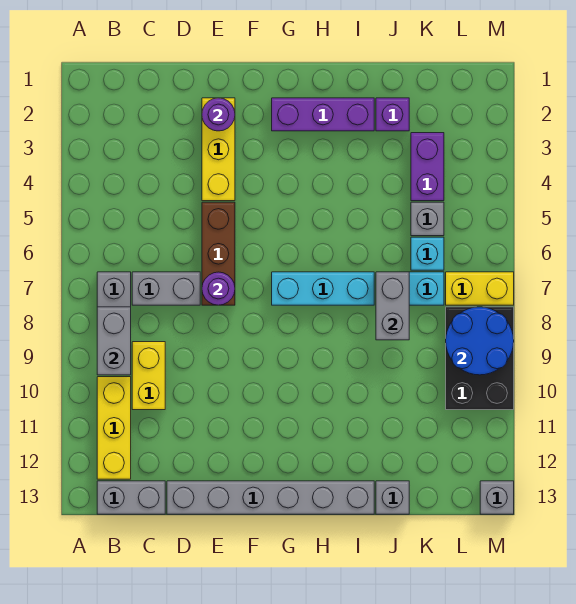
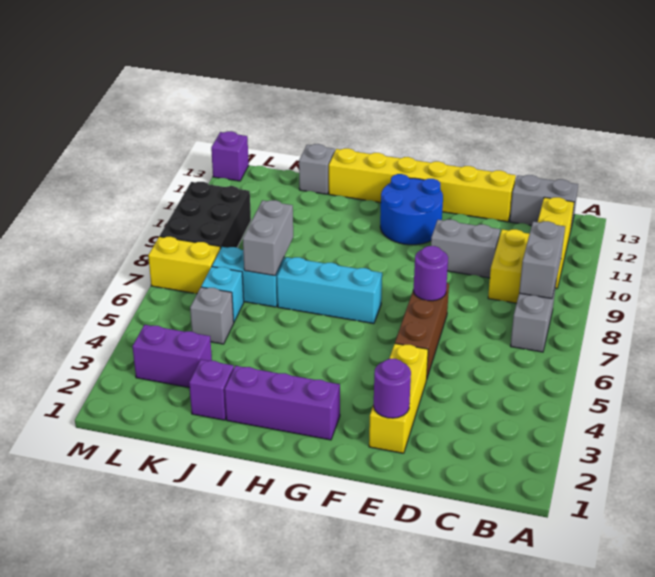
grey 1x2 brick [132,272,200,305] -> grey 1x2 brick moved to [431,220,500,278]
grey 1x6 brick [167,481,374,514] -> yellow 1x6 brick [329,148,516,222]
purple 1x2 brick [411,133,444,201] -> purple 1x2 brick turned to [132,325,212,388]
blue 2x2 round brick [446,307,514,375] -> blue 2x2 round brick moved to [380,174,443,245]
grey 1x1 brick [480,481,514,514] -> purple 1x1 brick [211,131,249,181]

